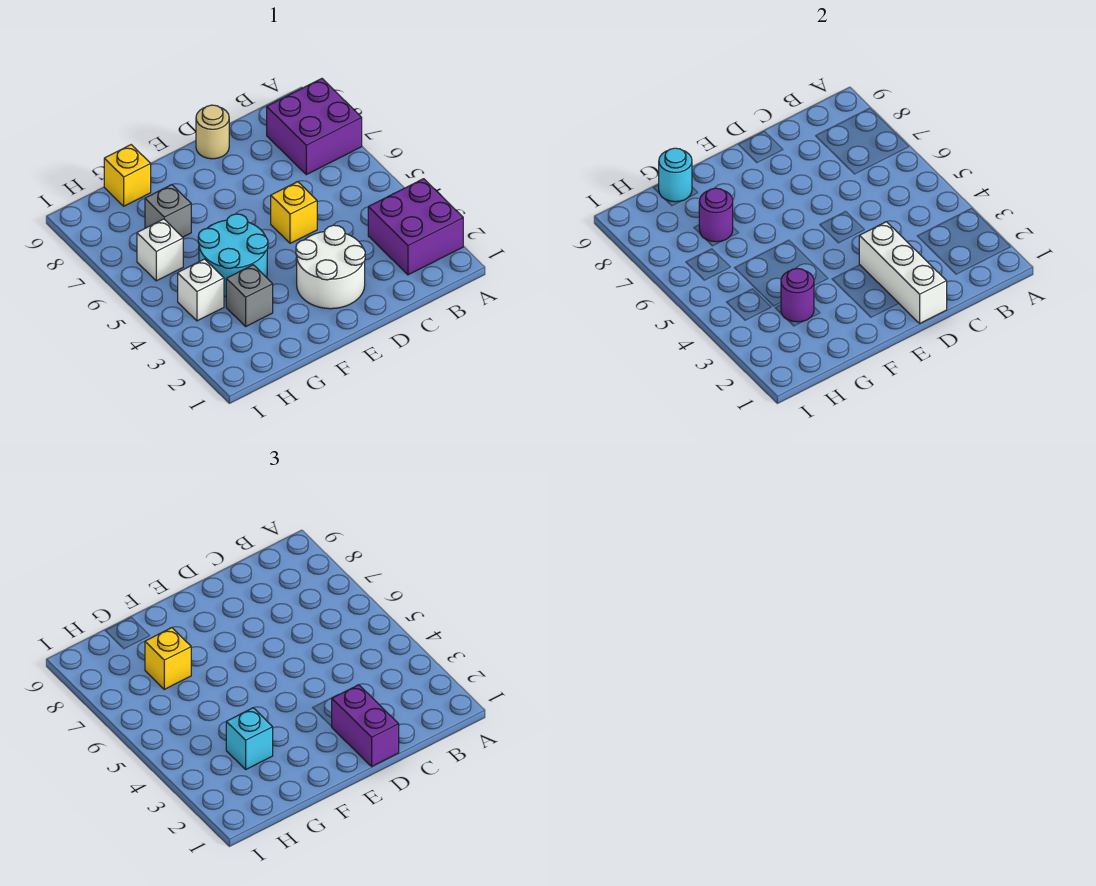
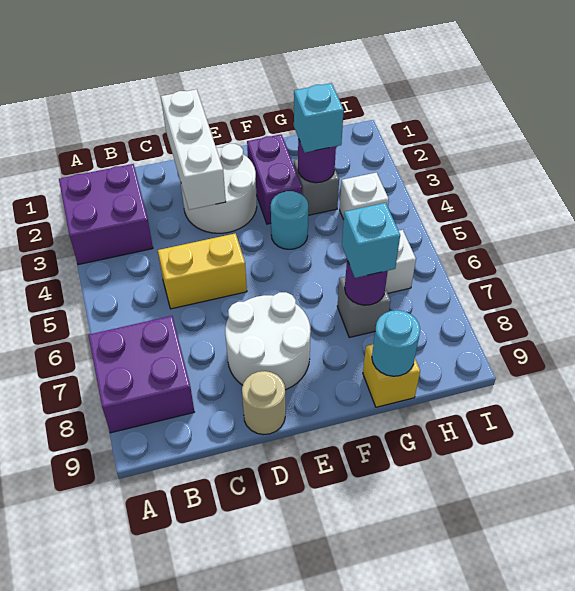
purple 1x2 brick [331,685,399,766] -> purple 1x2 brick moved to [247,134,302,224]
yellow 1x1 brick [271,182,317,243] -> yellow 1x2 brick [158,233,247,309]
none -> white 2x2 round brick [225,292,311,390]
cyan 2x2 round brick [198,214,268,297] -> cyan 1x1 round brick [271,191,308,249]
yellow 1x1 brick [145,628,191,689] -> cyan 1x1 brick [342,203,400,278]

